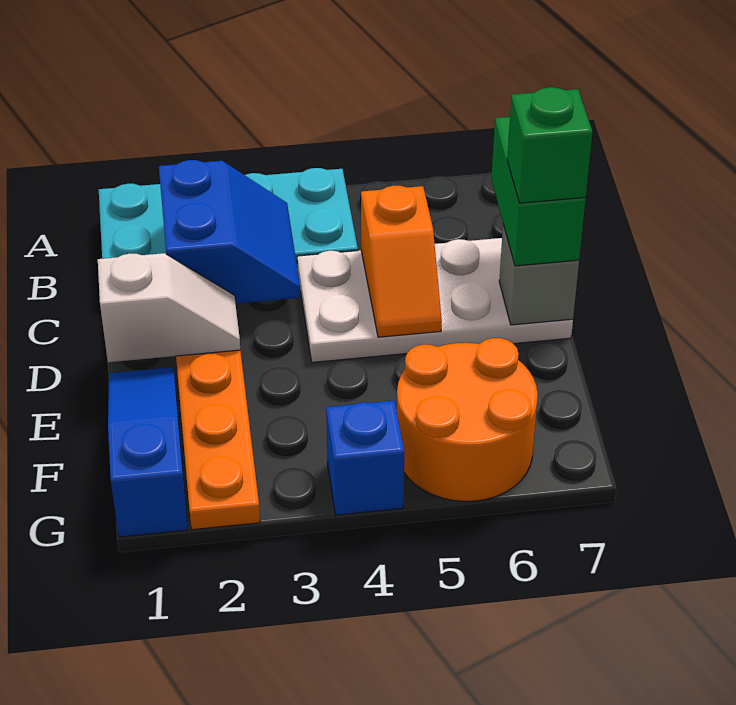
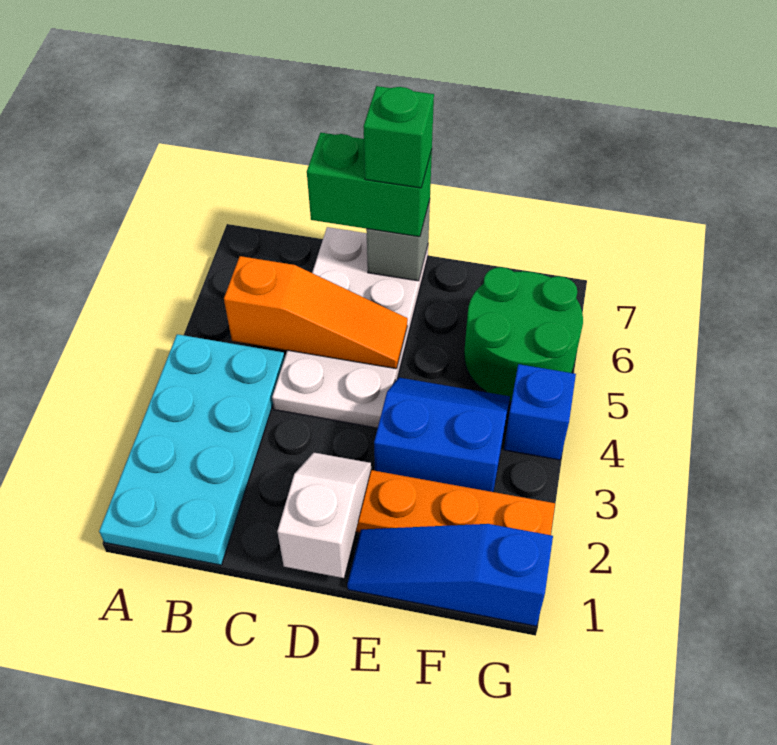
blue 2x2 slope [159,160,301,304] -> blue 2x2 slope moved to [374,378,510,492]
orange 1x2 slope [361,186,442,337] -> orange 1x3 slope [224,256,408,369]
orange 2x2 round brick [397,338,538,501] -> green 2x2 round brick [464,267,583,401]

